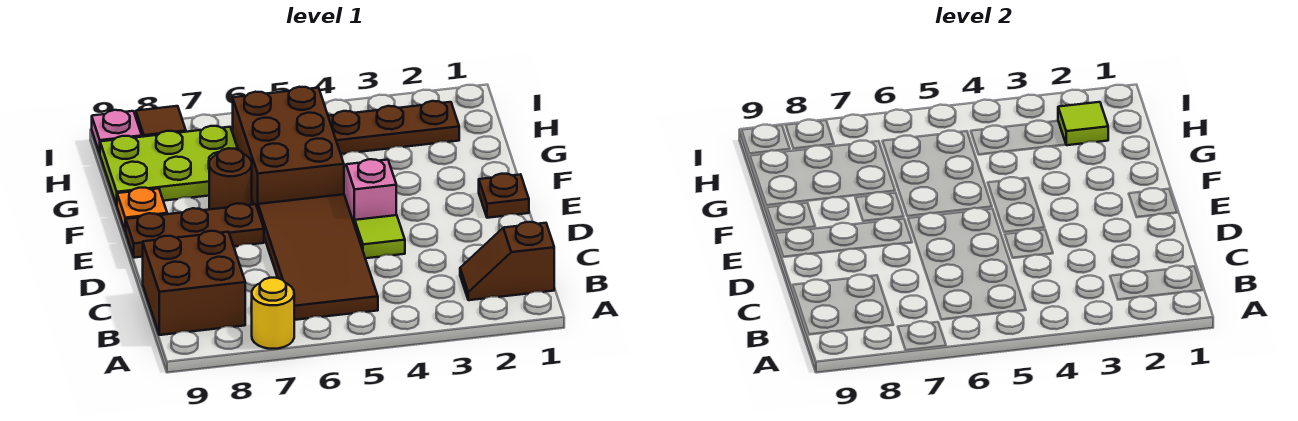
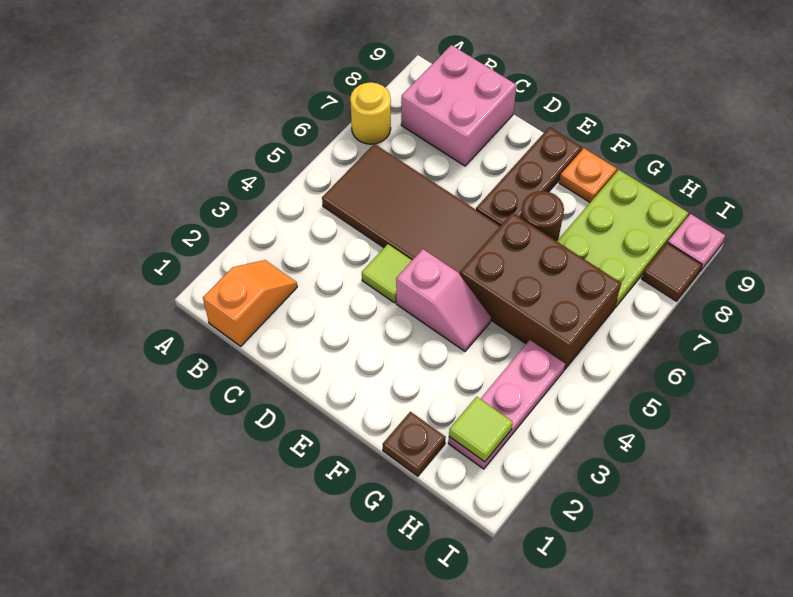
brown 1x2 slope [460,222,554,300] -> orange 1x2 slope [203,260,297,346]
brown 2x2 brick [143,231,245,335] -> pink 2x2 brick [401,45,517,166]
brown 1x1 plate [479,174,529,218] -> brown 1x1 plate moved to [383,412,446,476]
brown 1x3 plate [328,101,459,154] -> pink 1x3 plate [448,340,565,469]

